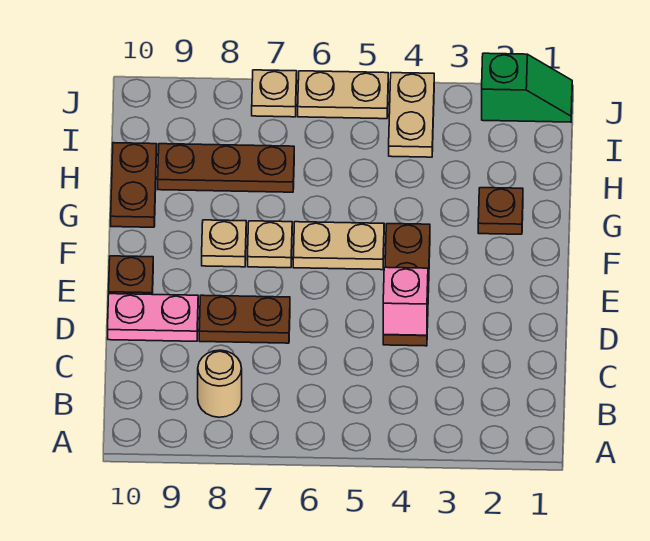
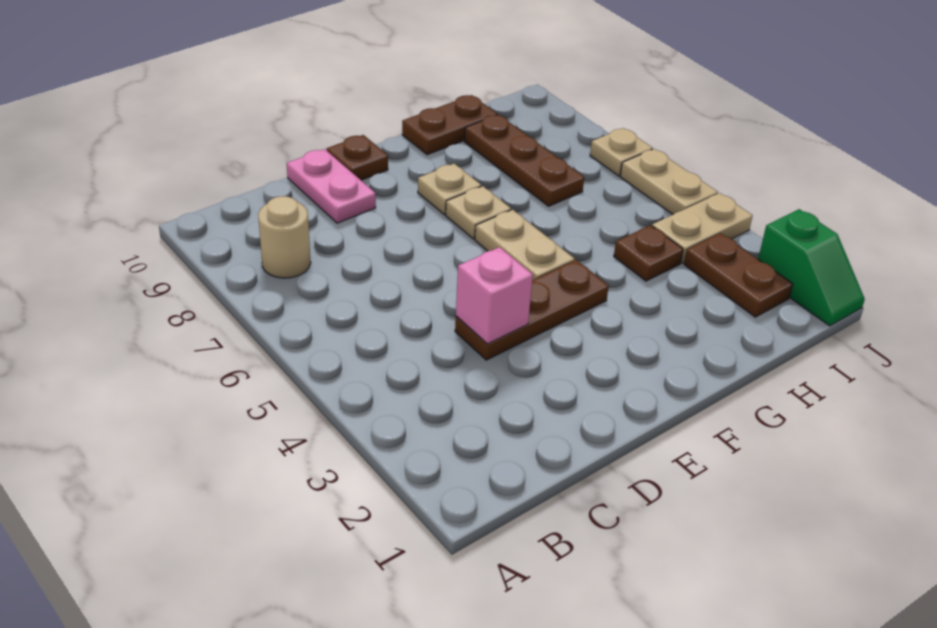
brown 1x2 plate [199,295,290,343] -> brown 1x2 plate moved to [684,233,793,317]
brown 1x1 plate [478,188,523,234] -> brown 1x1 plate moved to [614,225,683,281]

